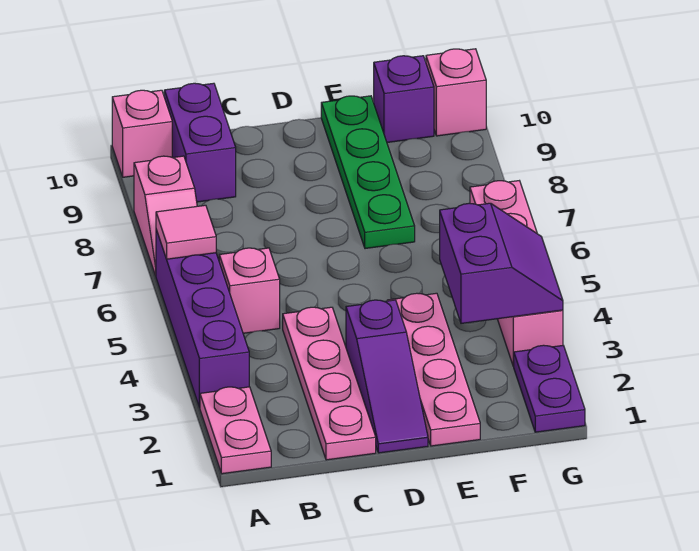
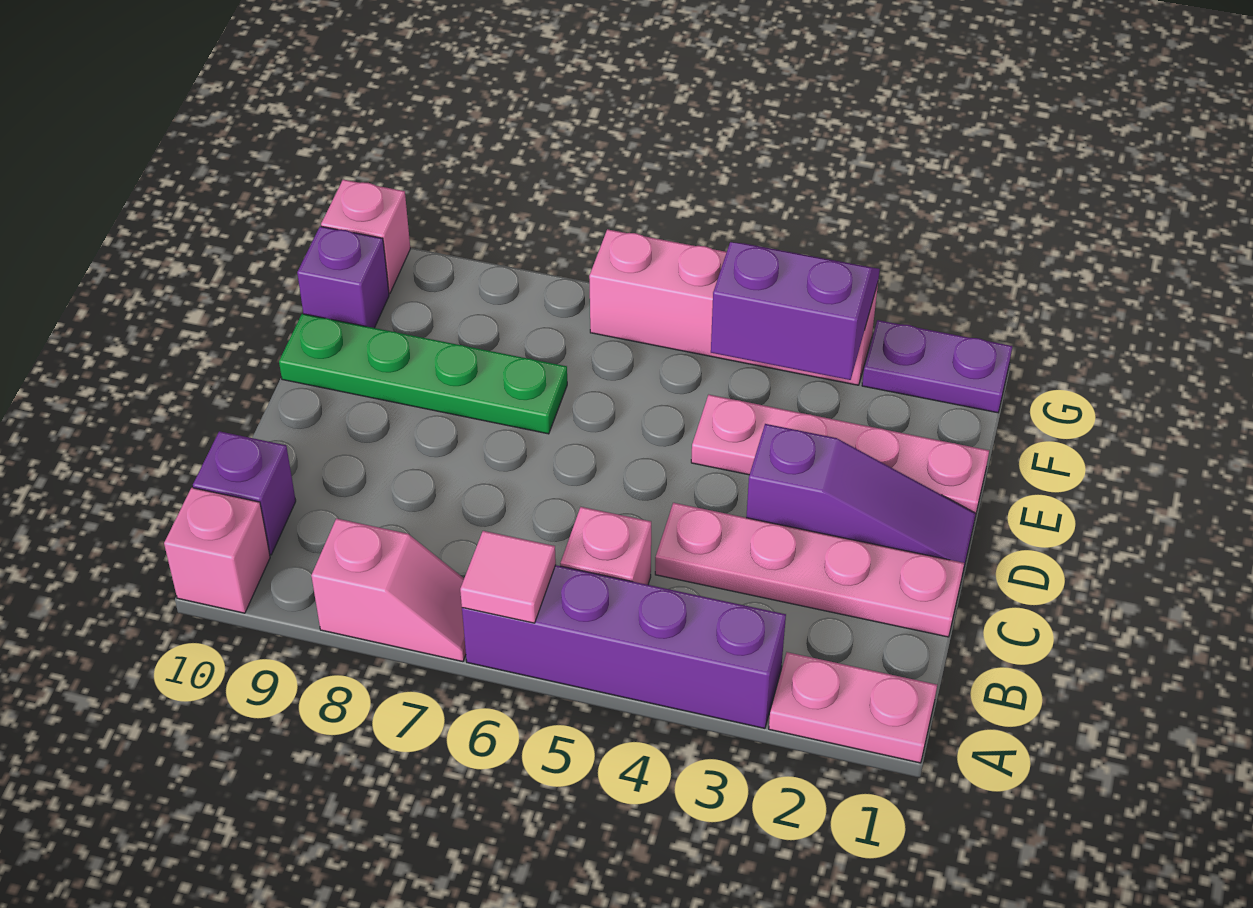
purple 1x2 brick [164,83,236,202] -> purple 1x1 brick [193,431,296,555]

